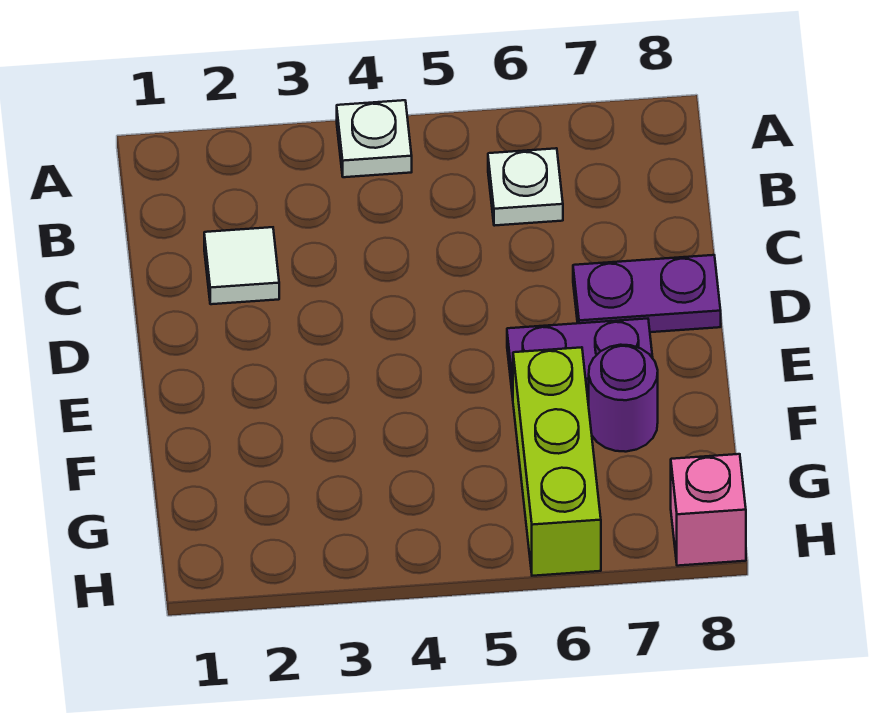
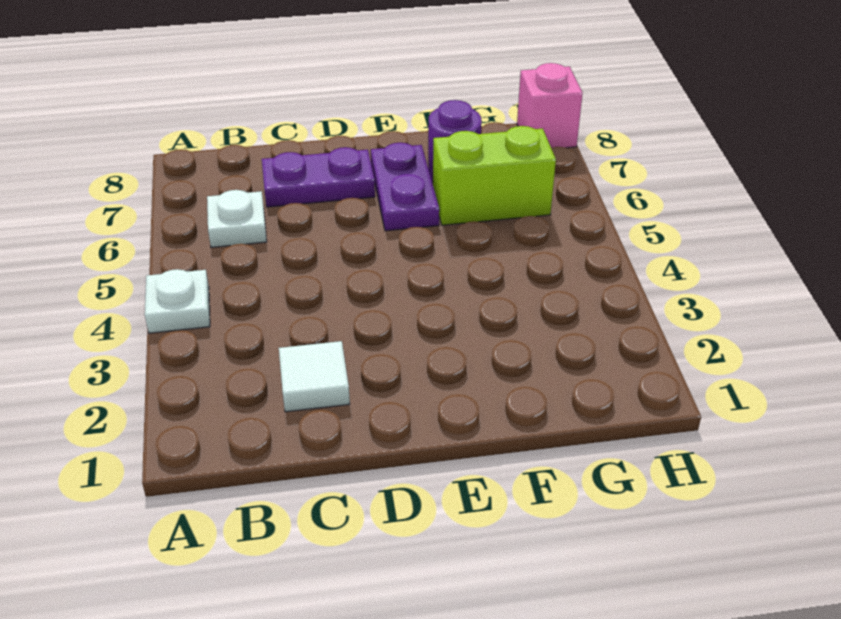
purple 1x2 plate [573,255,721,332] -> purple 1x2 plate turned to [262,147,375,207]
lime 1x3 brick [513,347,601,576] -> lime 1x2 brick [433,126,556,225]

